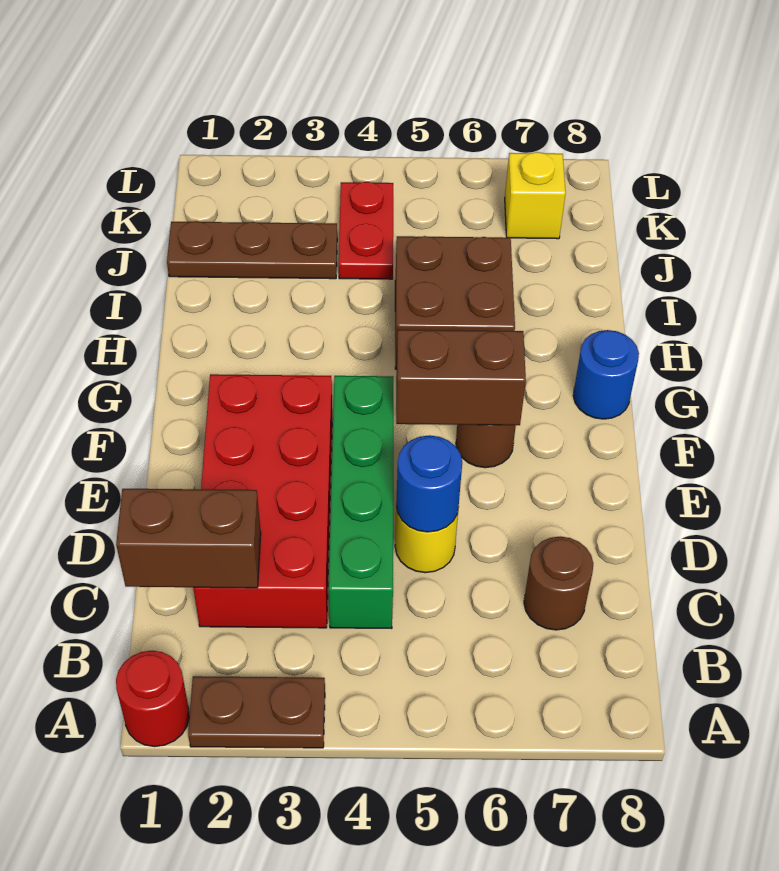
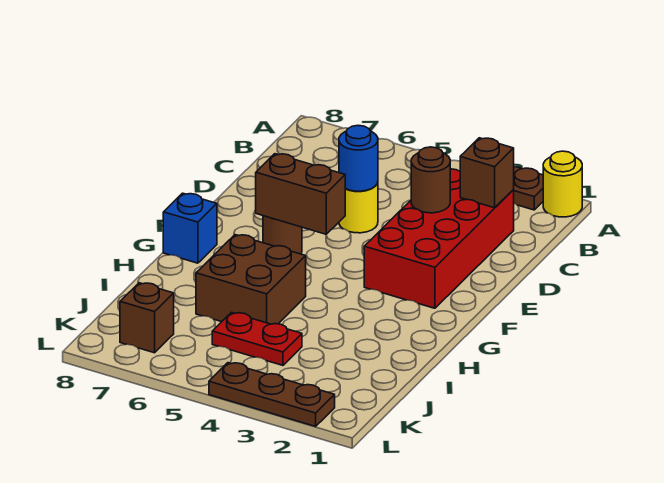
red 1x1 round brick [116,651,189,747] -> yellow 1x1 round brick [543,151,582,217]
brown 1x2 brick [116,489,261,588] -> brown 1x1 brick [460,138,514,208]
green 1x4 brick [329,376,393,629] -> none
brown 1x1 round brick [524,537,593,630] -> brown 1x1 round brick moved to [411,147,450,213]
blue 1x1 round brick [573,330,639,419] -> blue 1x1 brick [163,193,217,263]
brown 1x3 plate [167,221,337,279] -> brown 1x3 plate moved to [209,363,335,426]
red 1x2 plate [339,182,393,279] -> red 1x2 plate turned to [212,312,302,365]
yellow 1x1 brick [505,152,566,239] -> brown 1x1 brick [120,283,174,353]

